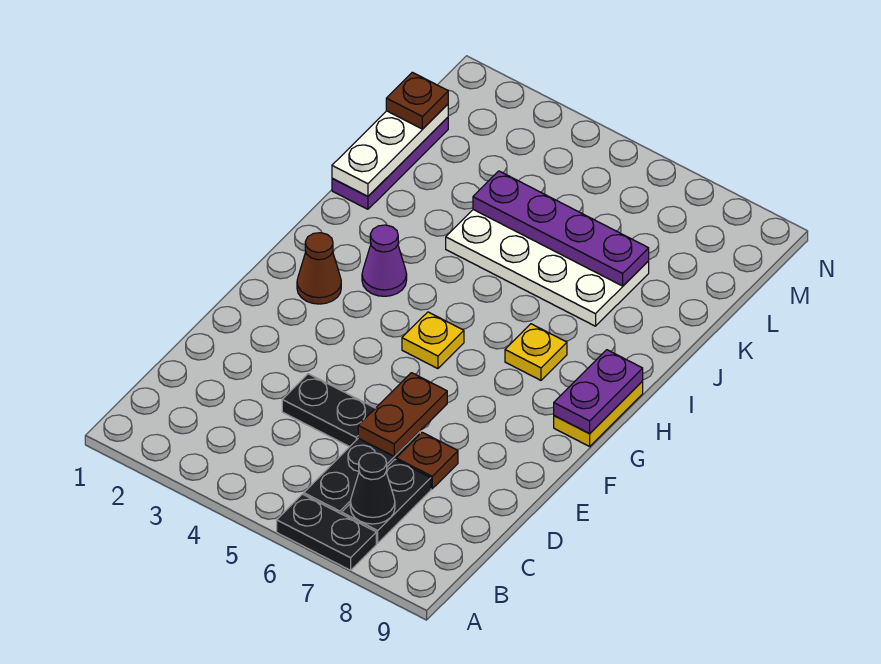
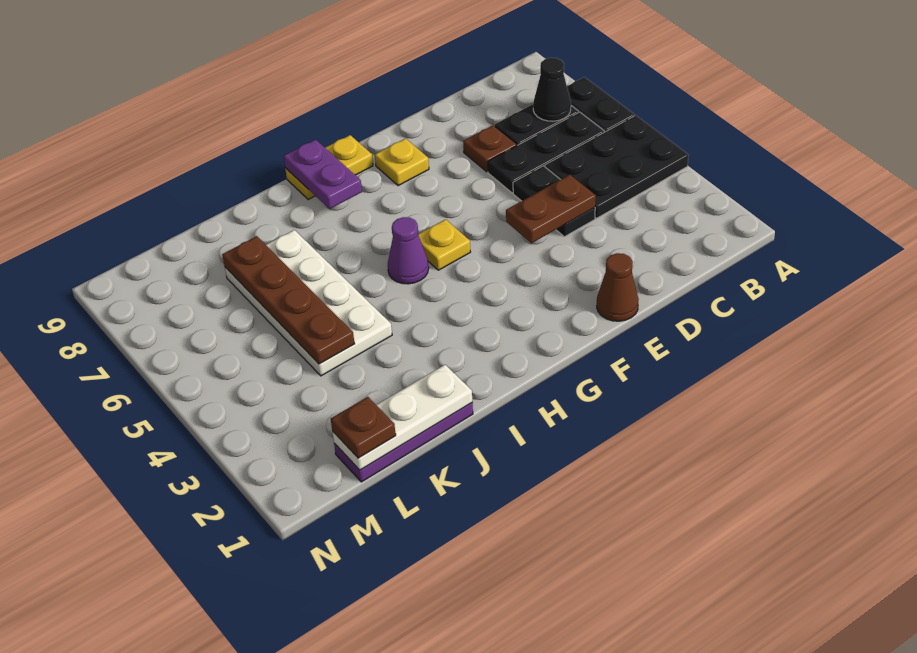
none -> black 2x3 plate [545,115,688,218]
brown 1x2 plate [358,373,447,456] -> brown 1x2 plate moved to [506,174,596,243]
brown 1x1 cone [297,233,341,304] -> brown 1x1 cone moved to [597,253,639,321]
purple 1x2 plate [554,350,643,434] -> purple 1x2 plate turned to [284,140,362,209]
purple 1x1 cone [362,225,407,296] -> purple 1x1 cone moved to [388,217,429,284]
yellow 1x1 plate [505,324,567,380] -> yellow 1x1 plate moved to [375,138,429,186]
purple 1x4 plate [473,171,649,286] -> brown 1x4 plate [222,236,355,364]

